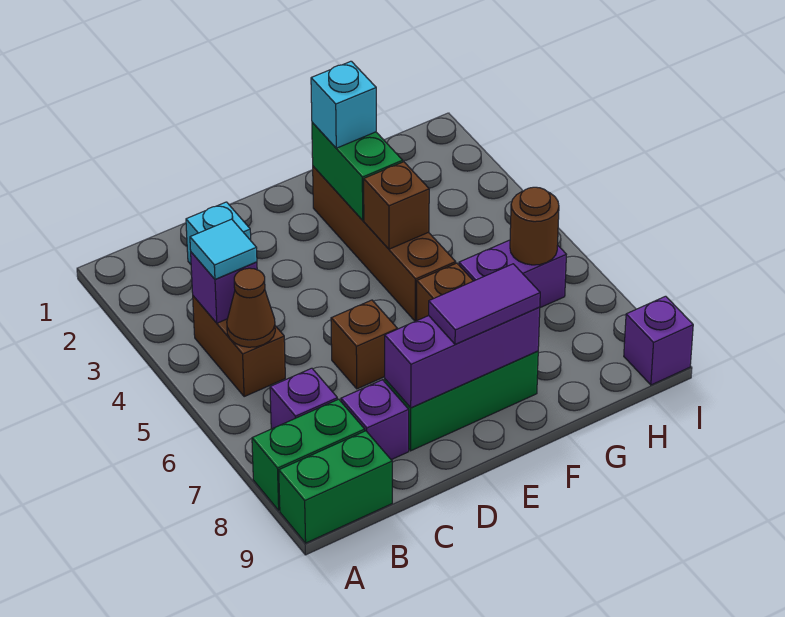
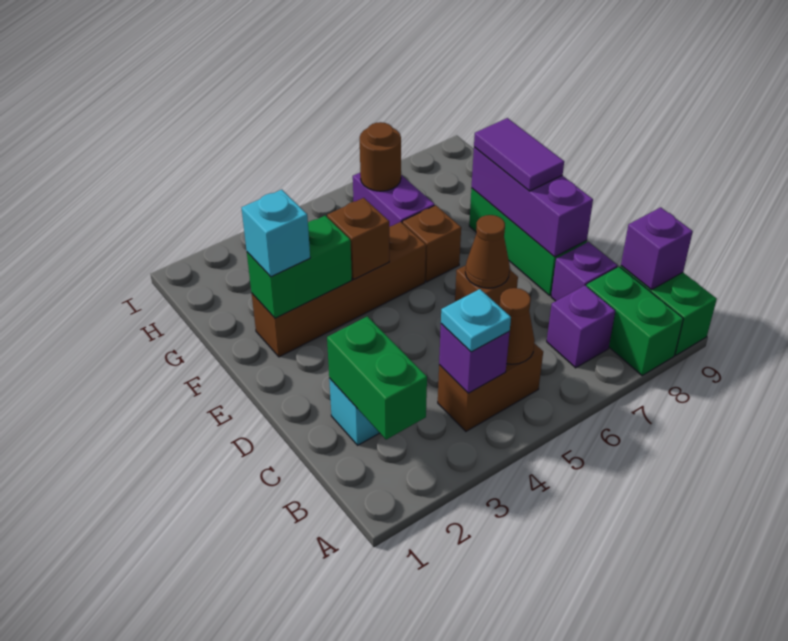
none -> green 1x2 brick [327,316,427,440]
cyan 1x1 tile [190,219,257,280] -> cyan 1x1 plate [441,289,511,352]
none -> brown 1x1 cone [465,215,510,288]
purple 1x1 brick [624,296,693,385] -> purple 1x1 brick moved to [621,207,693,290]

